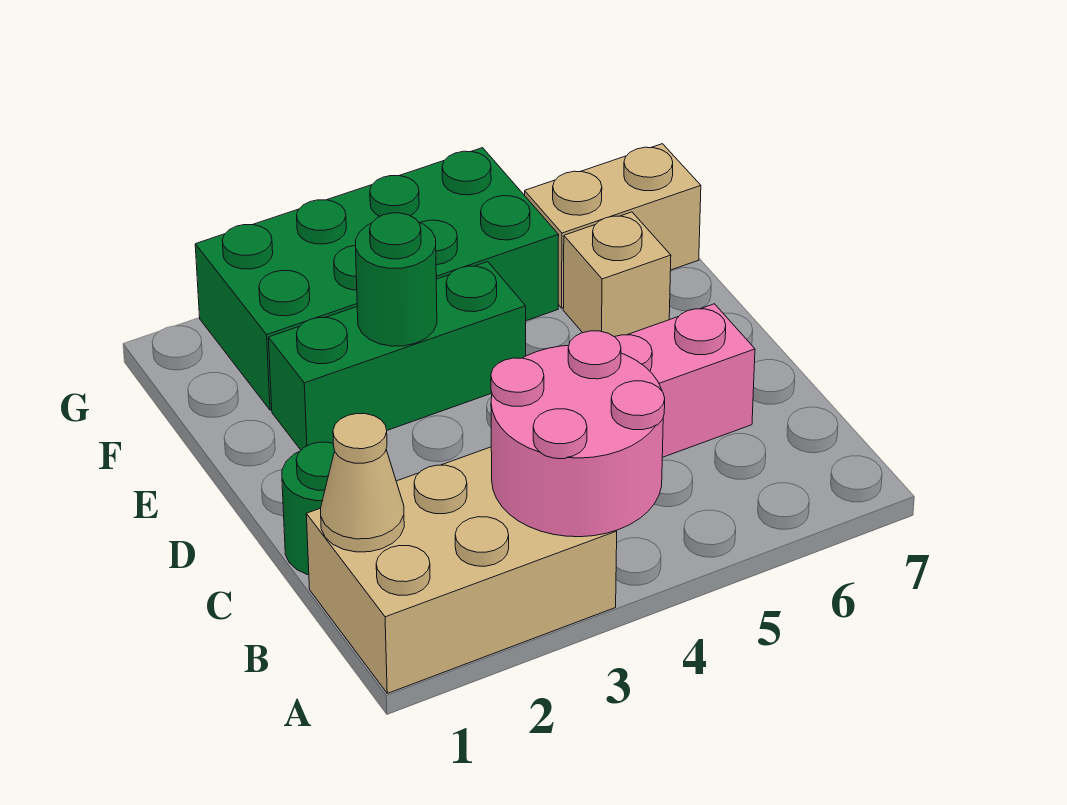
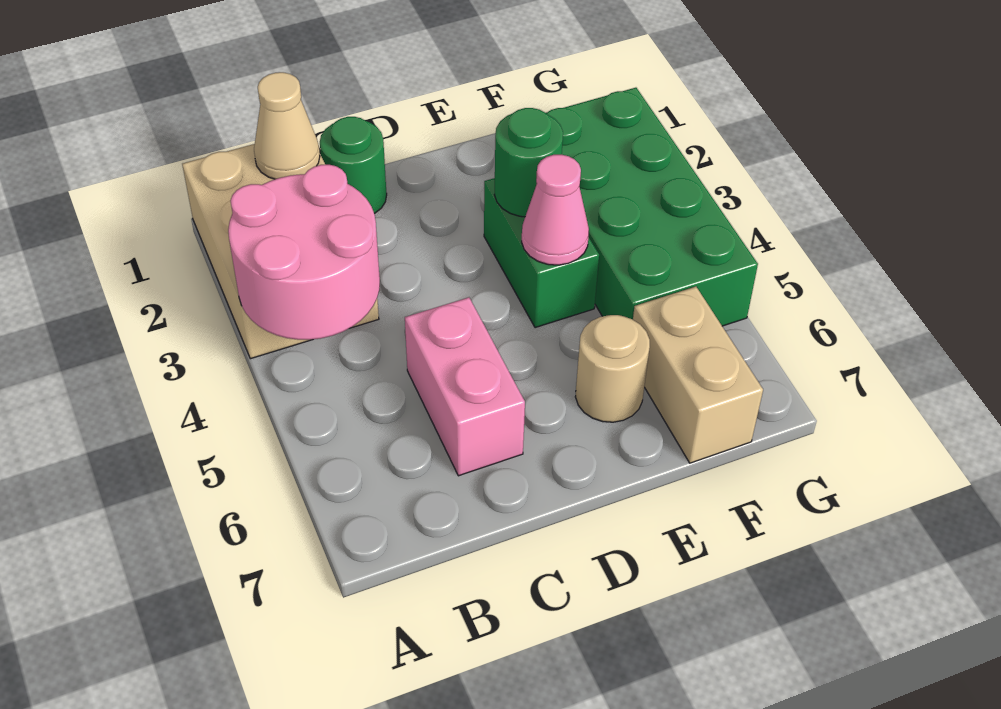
green 1x3 brick [268,262,526,450] -> green 1x2 brick [484,178,599,328]
none -> pink 1x1 cone [522,155,589,265]
tan 1x1 brick [563,212,671,337] -> tan 1x1 round brick [575,315,650,422]

